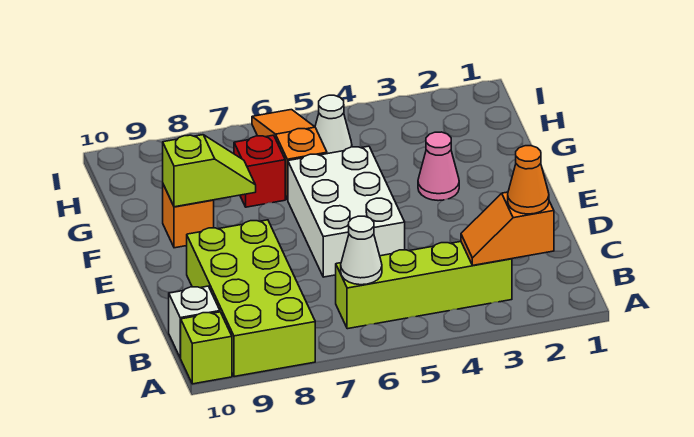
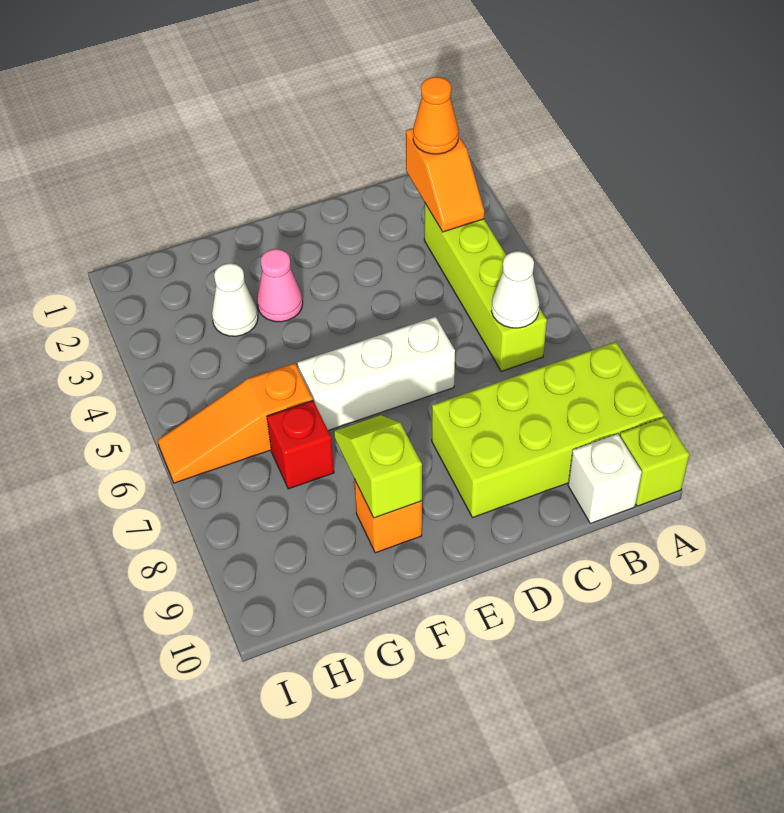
white 2x3 brick [288,146,405,277] -> white 1x3 brick [298,317,455,431]
white 1x1 cone [315,95,352,154] -> white 1x1 cone moved to [212,263,258,336]

